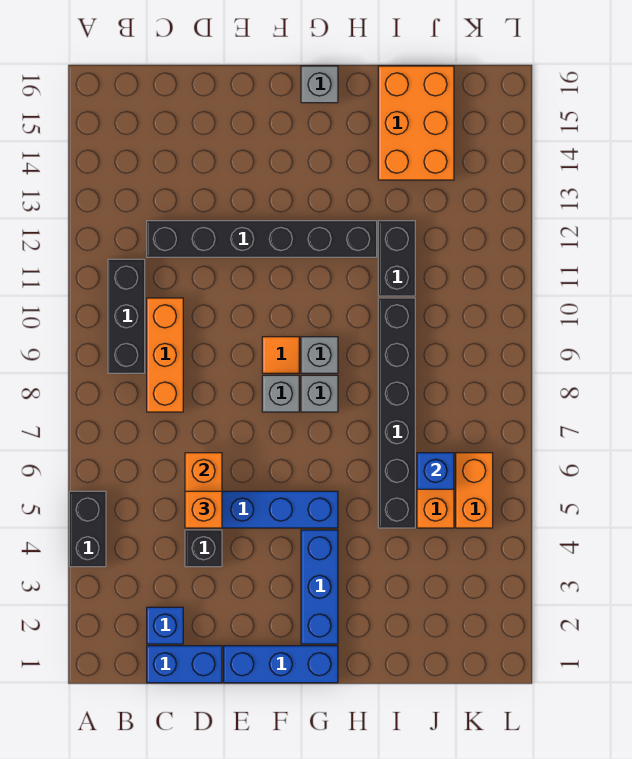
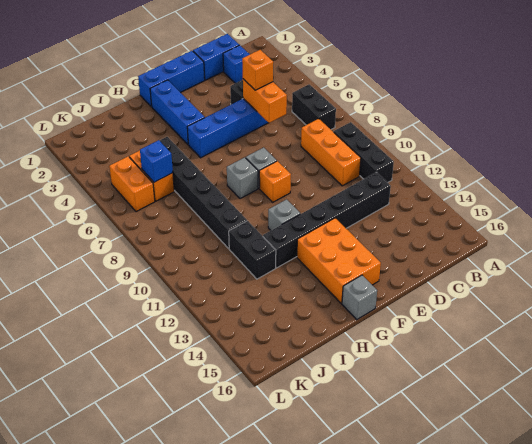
black 1x2 brick [69,491,106,567] -> black 1x2 brick moved to [292,84,336,129]
orange 1x1 tile [262,337,299,373] -> orange 1x1 brick [259,161,291,202]
grey 1x1 brick [301,337,338,373] -> grey 1x1 brick moved to [268,199,300,230]
orange 2x3 brick [378,66,454,180] -> orange 2x3 brick moved to [297,218,381,303]

